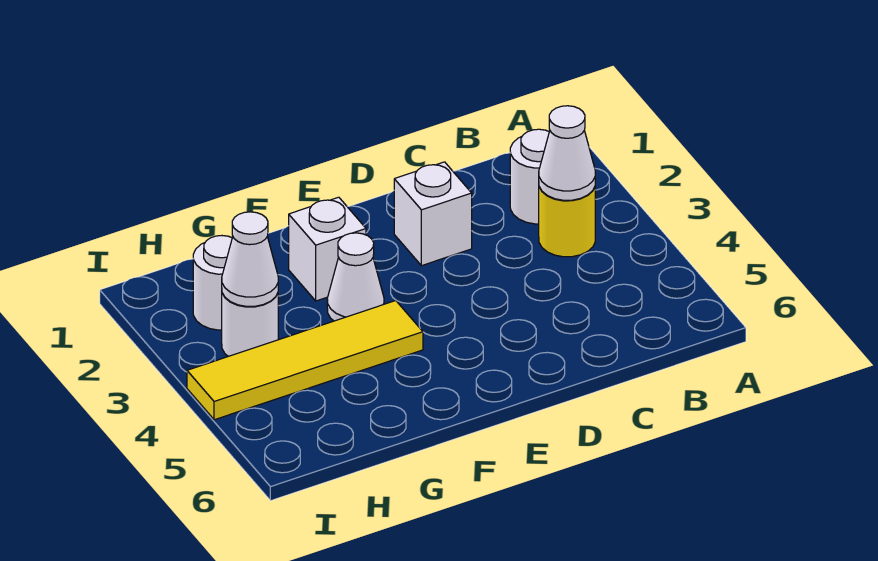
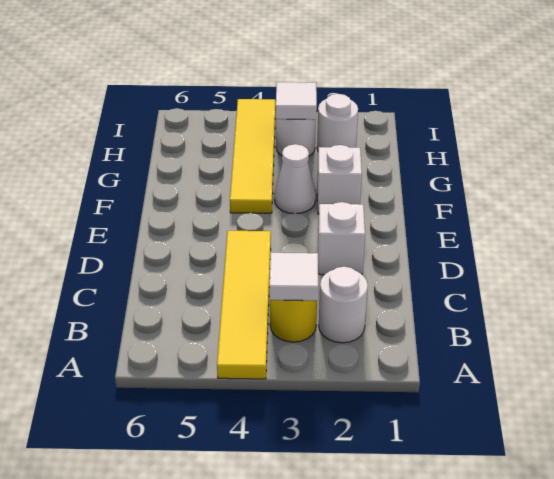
none -> yellow 1x4 tile [217,231,271,379]
white 1x1 cone [539,106,595,200] -> white 1x1 tile [269,253,318,301]
white 1x1 cone [222,212,278,306] -> white 1x1 tile [275,82,317,120]

